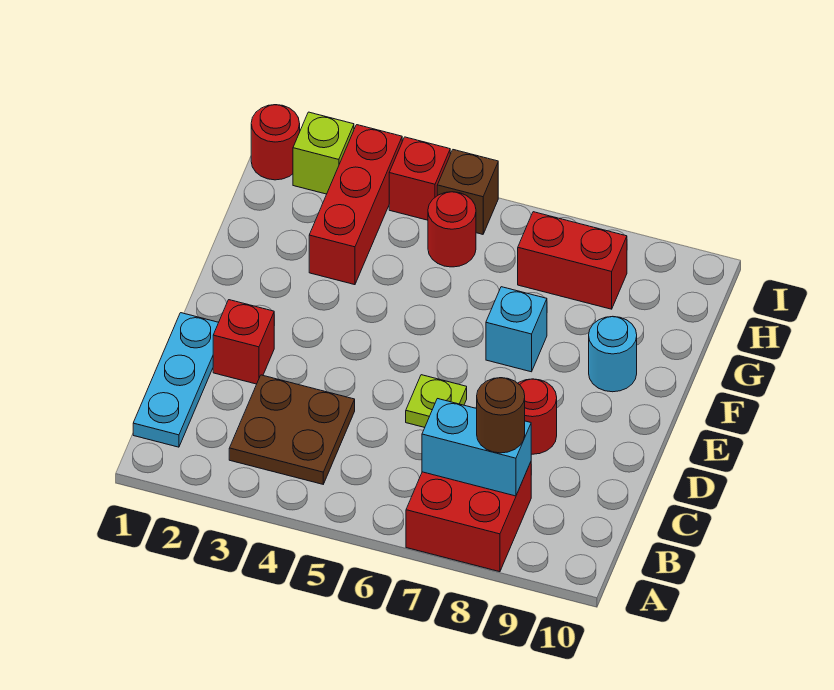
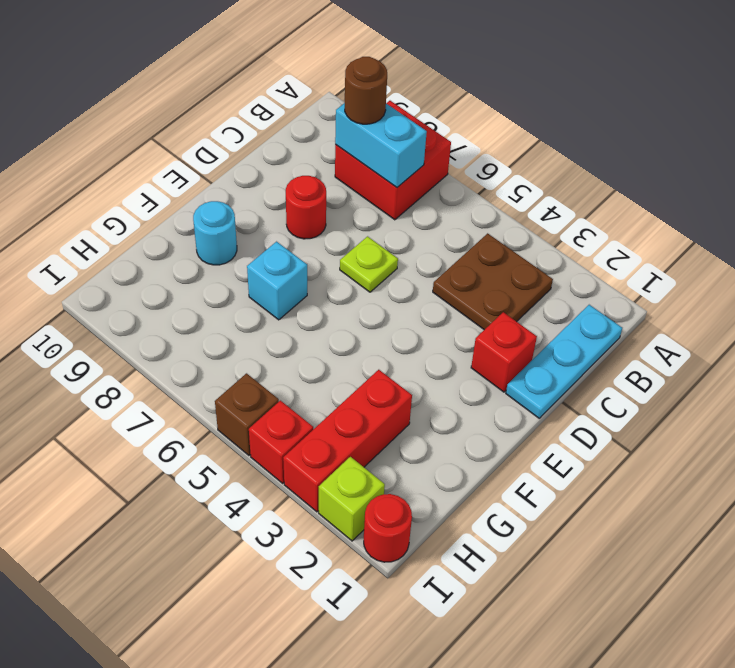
red 1x1 round brick [428,192,476,267] -> none
red 1x2 brick [518,212,627,309] -> none

